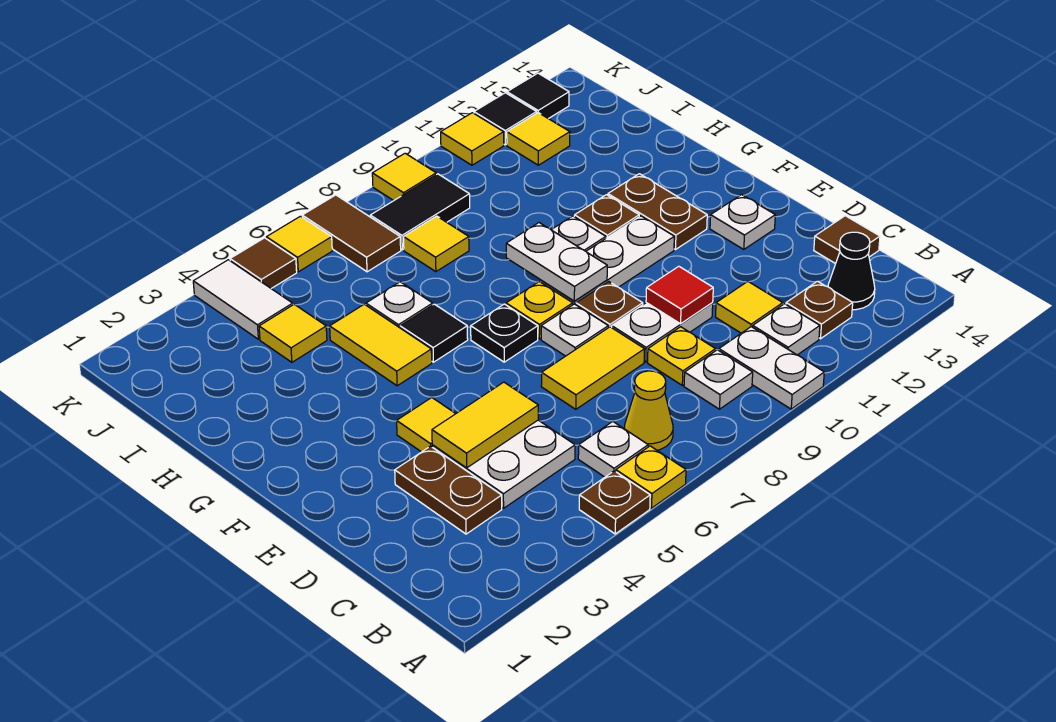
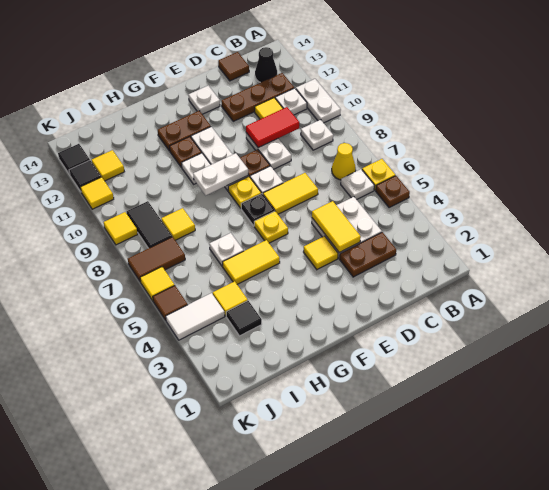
white 1x2 plate [719,327,824,409] -> white 1x2 plate turned to [296,79,341,123]
brown 1x1 plate [786,281,853,339] -> brown 1x3 plate [221,73,294,121]
yellow 1x1 plate [648,327,716,385] -> yellow 1x1 plate moved to [254,211,288,243]
yellow 1x2 tile [541,327,645,409] -> yellow 1x2 tile turned to [263,173,318,214]
red 1x1 tile [646,266,713,324] -> red 1x2 tile [246,107,299,148]
black 1x1 tile [400,304,468,362] -> black 1x1 tile moved to [226,301,262,336]

